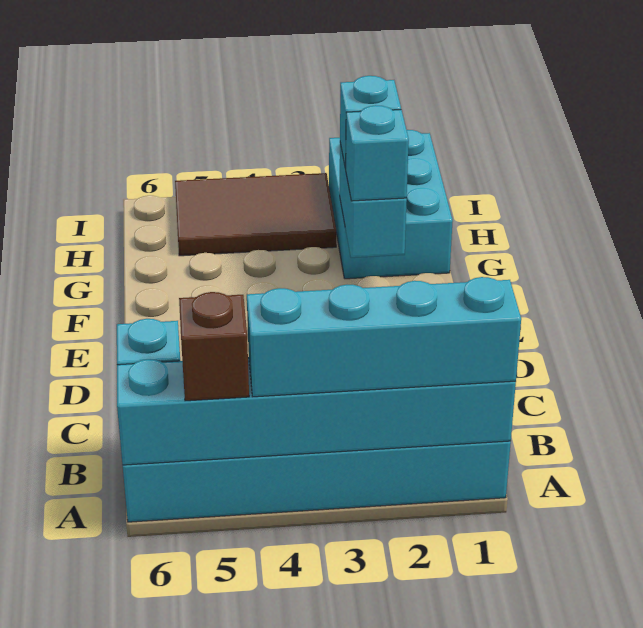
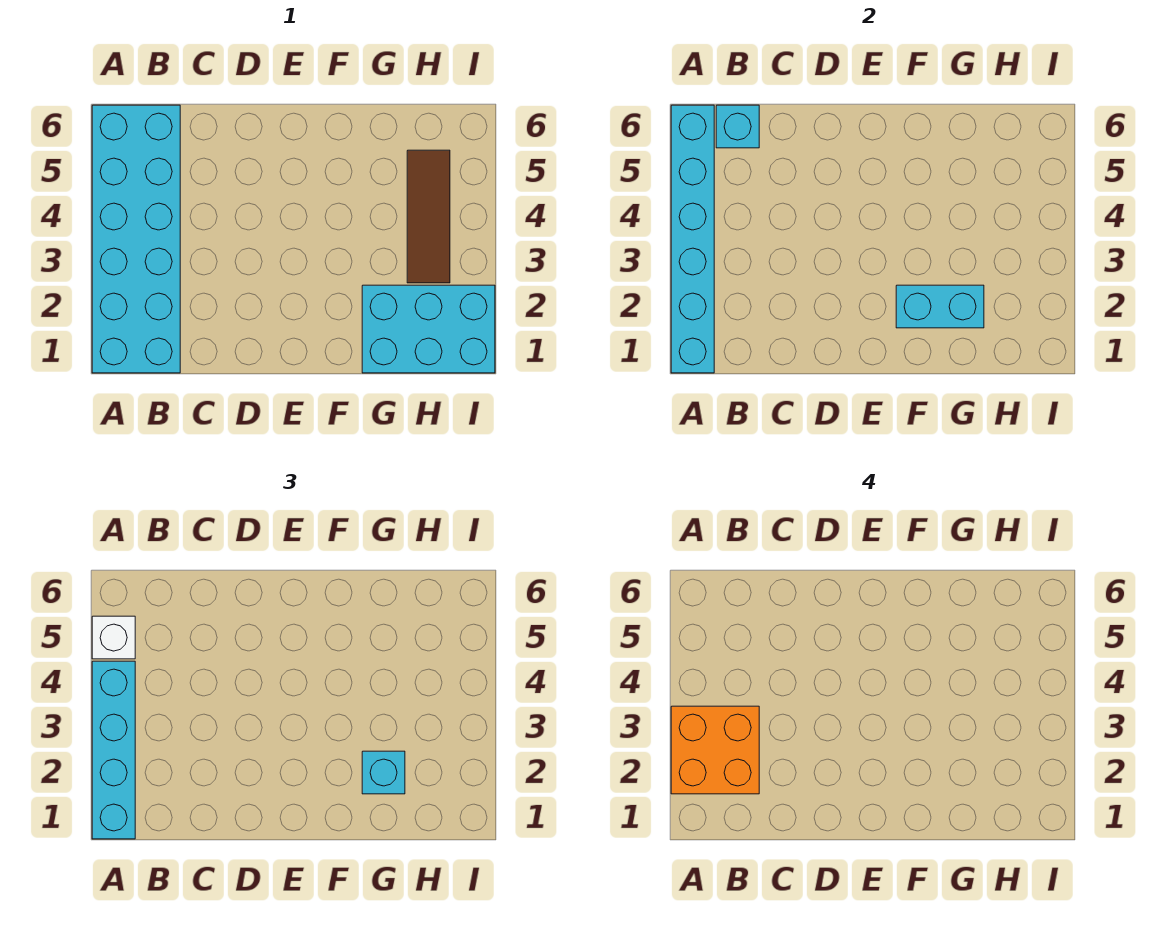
none -> orange 2x2 brick [671,706,759,794]
brown 1x1 brick [179,292,249,401] -> white 1x1 brick [92,616,135,659]
cyan 1x1 brick [346,105,409,201] -> none
brown 2x3 tile [175,173,336,256] -> brown 1x3 tile [407,150,450,283]

